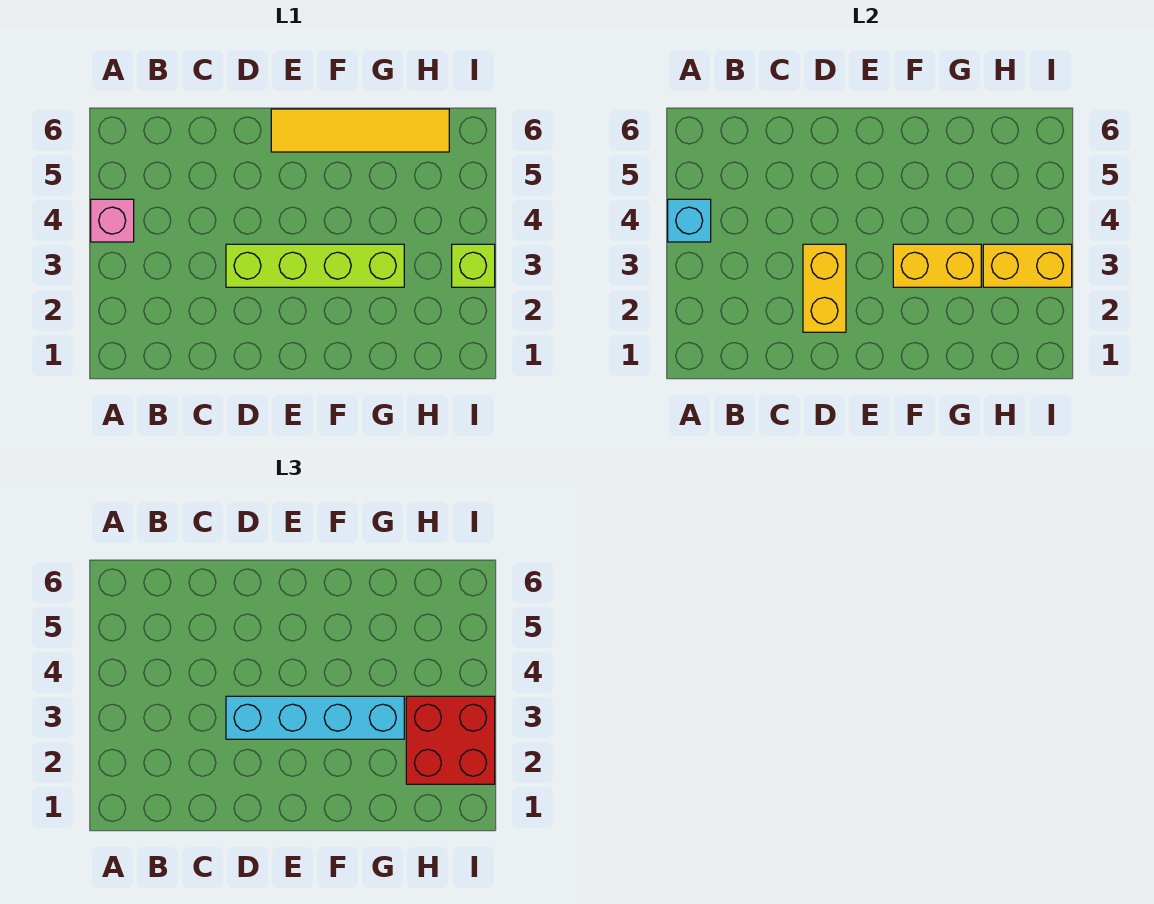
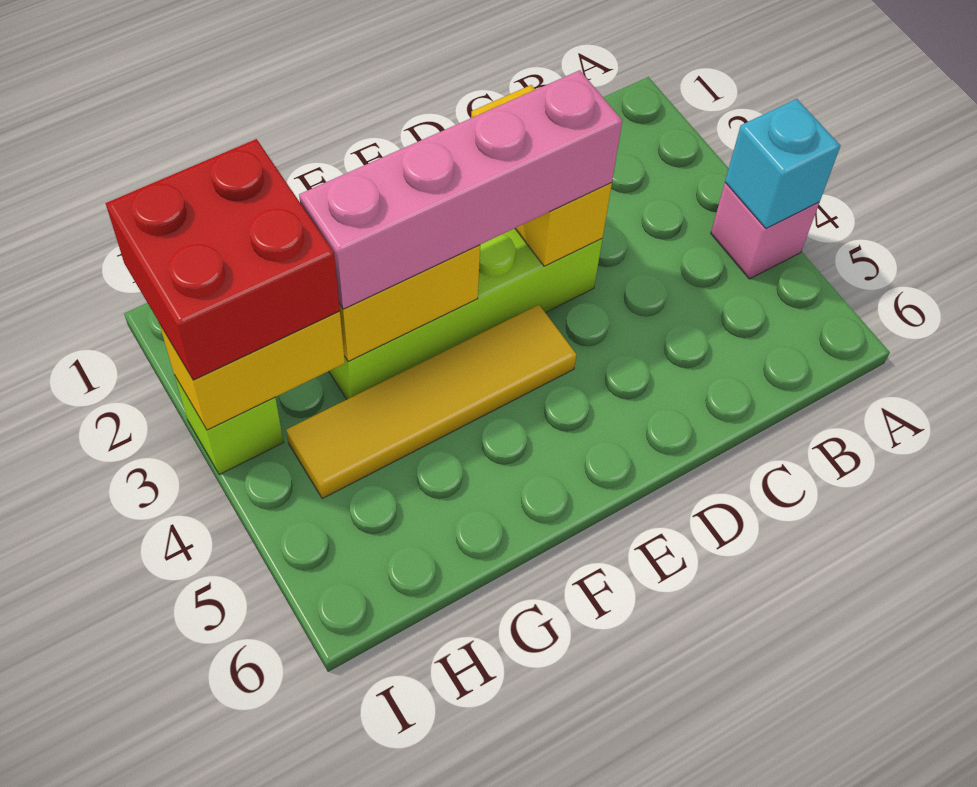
cyan 1x4 brick [226,696,404,739] -> pink 1x4 brick [299,70,622,309]
yellow 1x4 tile [271,109,449,152] -> yellow 1x4 tile moved to [286,305,576,498]

